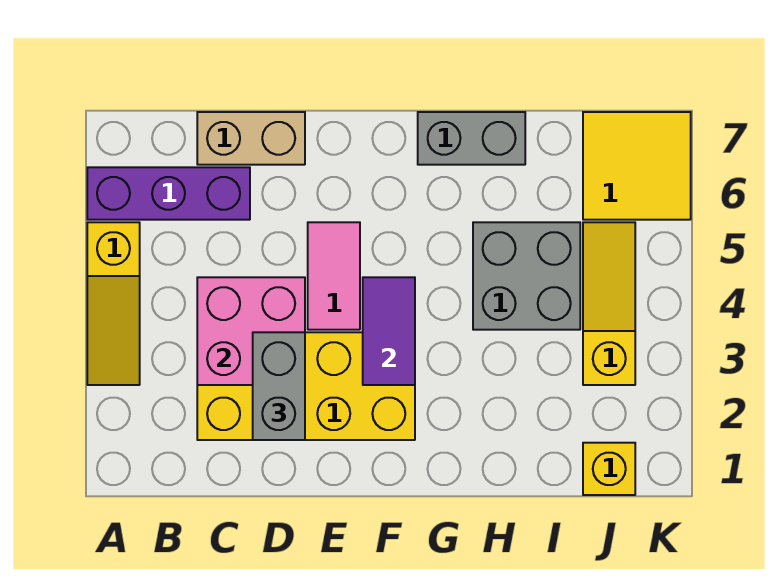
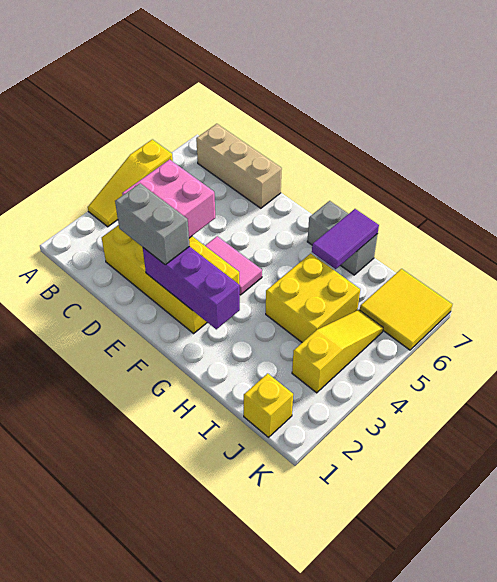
purple 1x3 brick [87,167,250,220] -> purple 1x3 brick moved to [143,247,240,329]
tan 1x2 brick [197,112,305,165] -> tan 1x3 brick [196,124,282,208]
grey 1x2 brick [253,332,305,440] -> grey 1x2 brick turned to [115,183,190,265]
pink 1x2 tile [308,222,360,330] -> pink 1x2 tile turned to [205,236,262,295]
purple 1x2 tile [363,277,415,385] -> purple 1x2 tile moved to [312,209,379,269]
grey 2x2 brick [473,222,580,330] -> yellow 2x2 brick [266,253,360,342]

